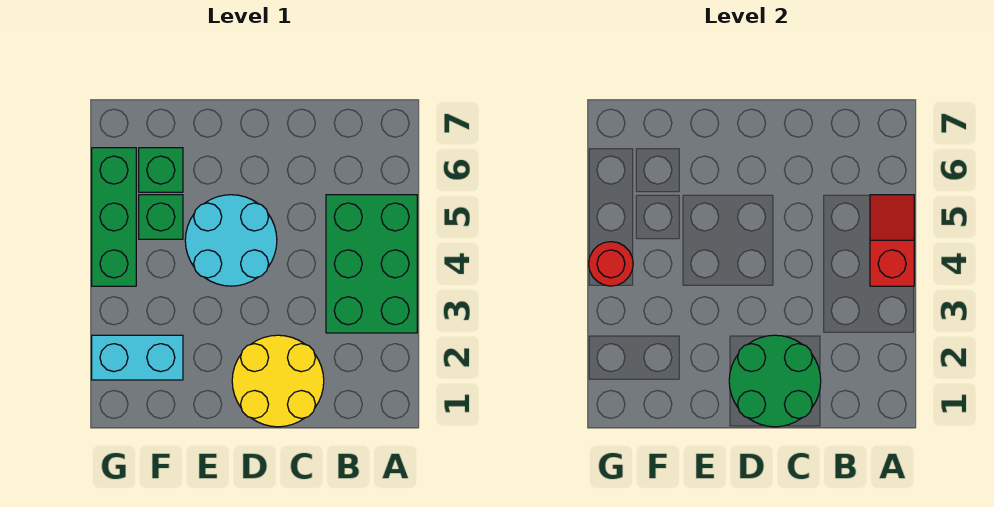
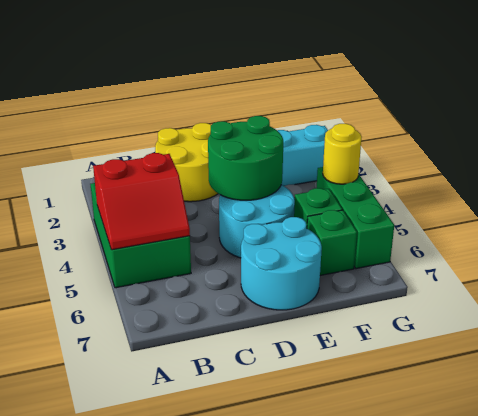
red 1x2 slope [870,195,914,286] -> red 2x2 slope [93,153,190,250]
green 2x2 round brick [729,335,821,427] -> green 2x2 round brick moved to [208,116,283,200]
none -> cyan 2x2 round brick [241,217,322,310]
red 1x1 round brick [589,242,633,286] -> yellow 1x1 round brick [323,124,362,184]

